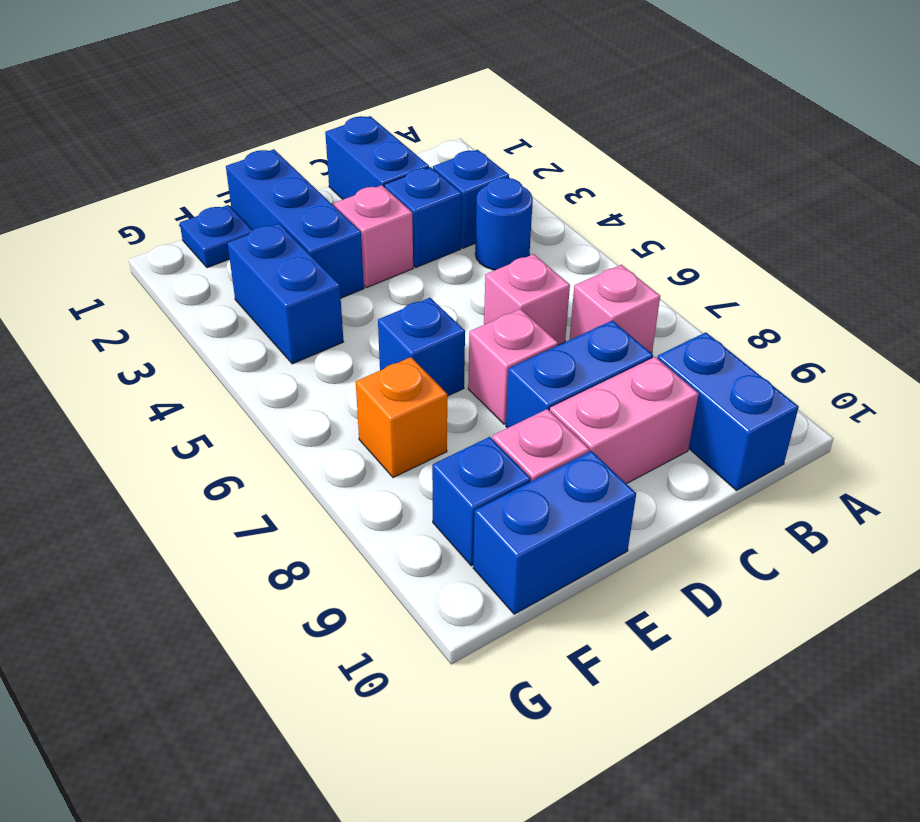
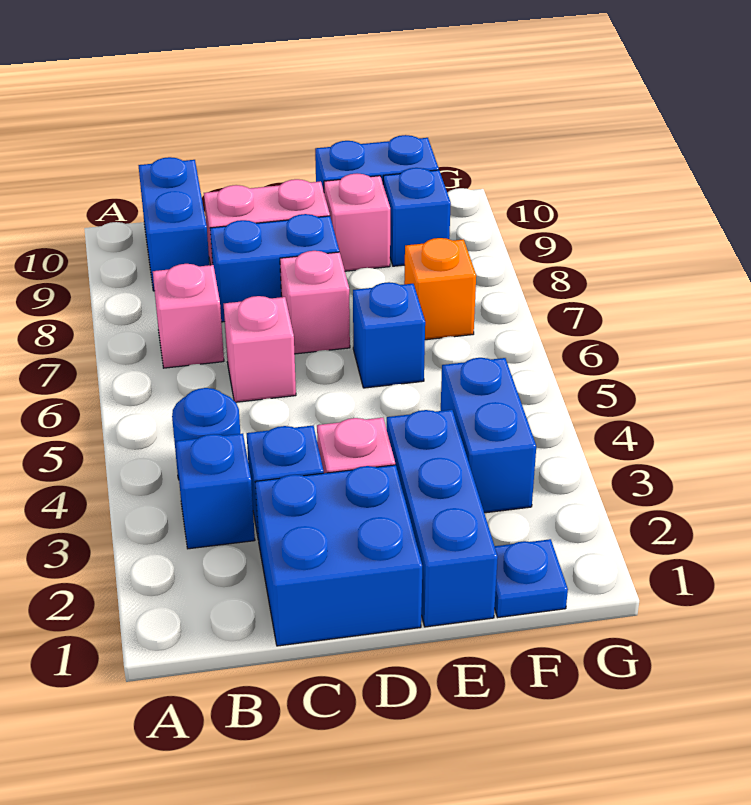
blue 1x2 brick [325,116,429,199] -> blue 2x2 brick [255,465,422,646]

